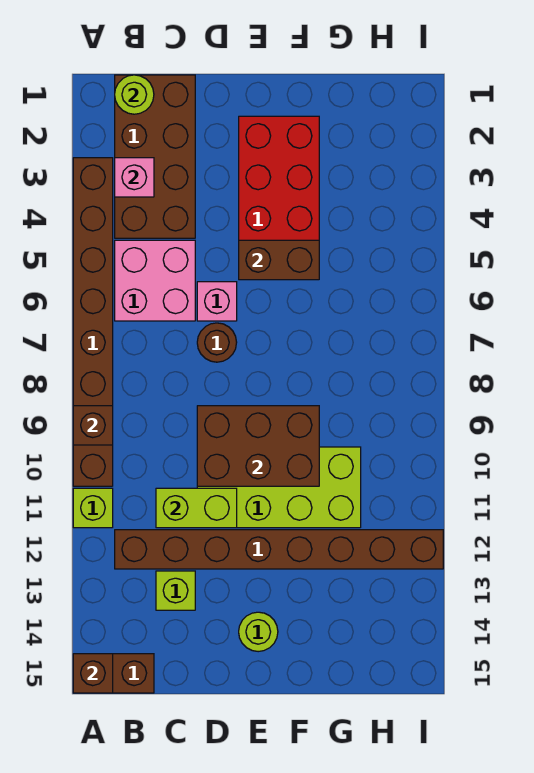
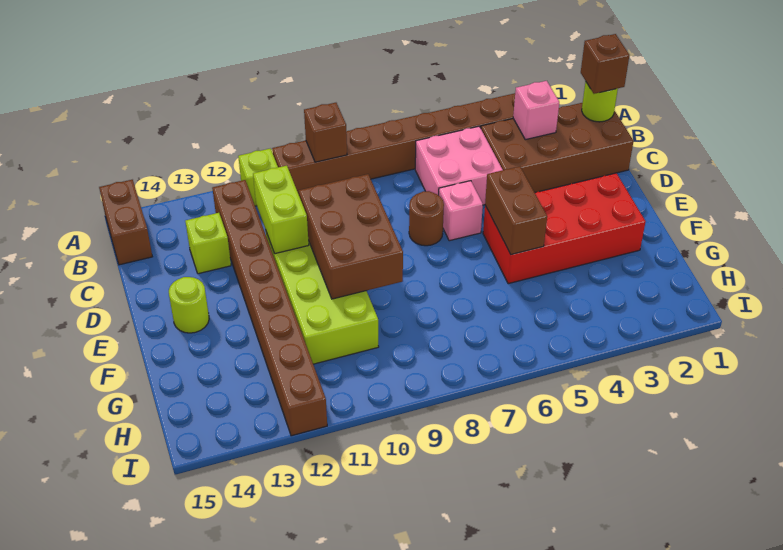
brown 1x1 brick [73,654,113,693] -> brown 1x1 brick moved to [581,34,629,94]

